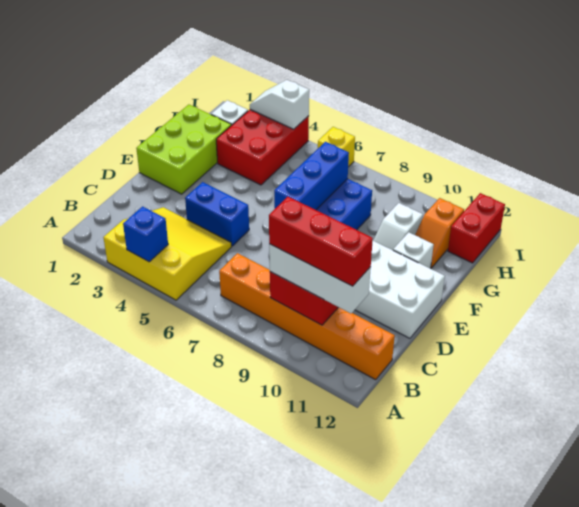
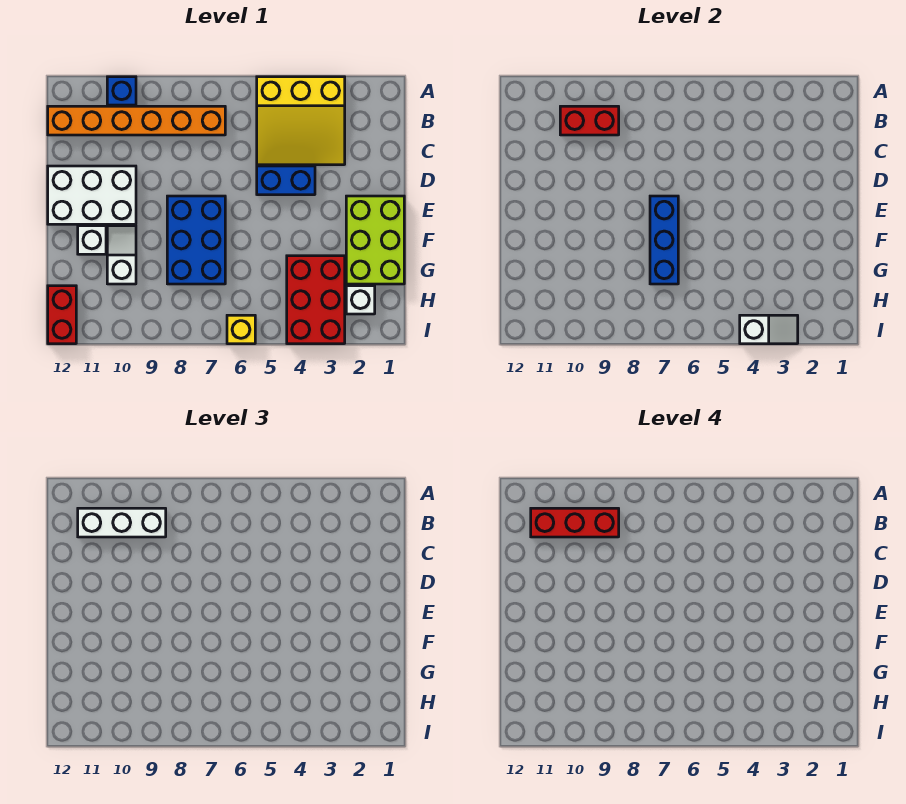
blue 1x1 brick [123,206,168,262] -> blue 1x1 brick moved to [107,77,136,105]
orange 1x2 slope [415,198,464,268] -> none

